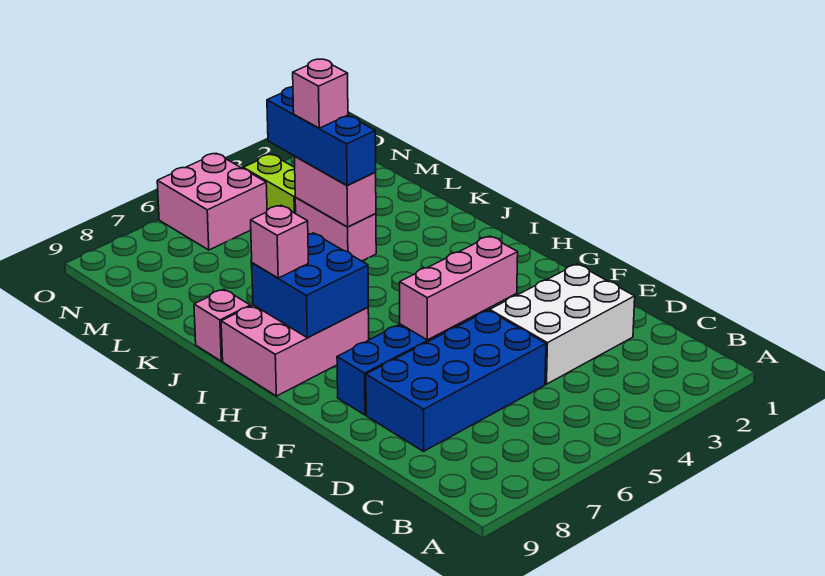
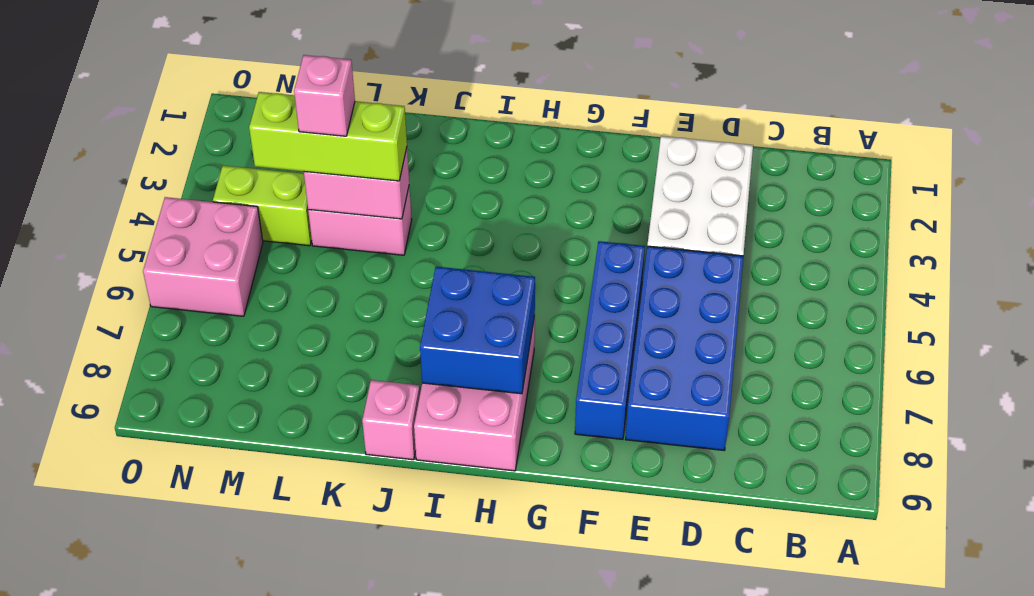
pink 1x3 brick [400,236,518,340] -> none
pink 1x1 brick [251,206,308,278] -> none
blue 1x3 brick [267,87,376,185] -> lime 1x3 brick [249,92,407,181]

